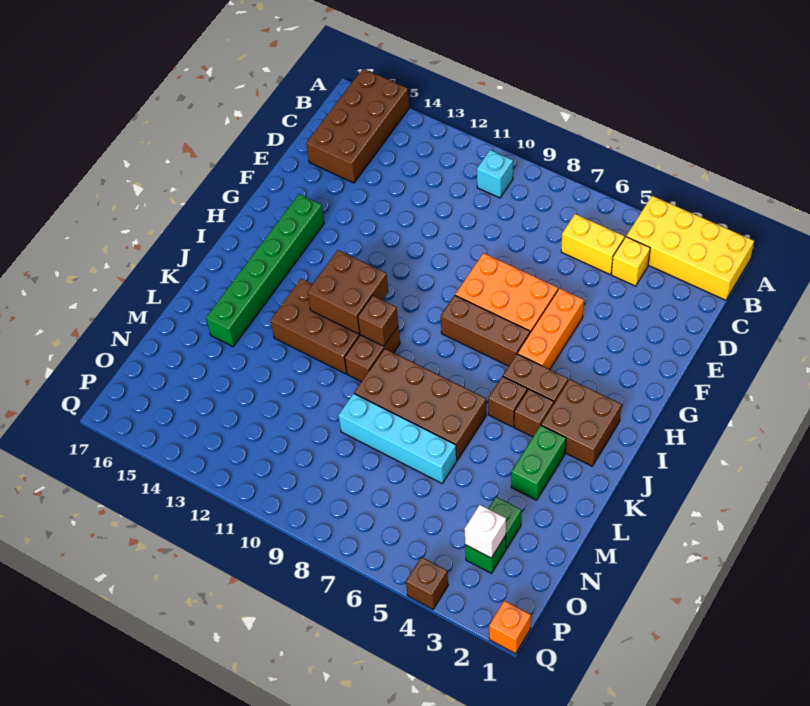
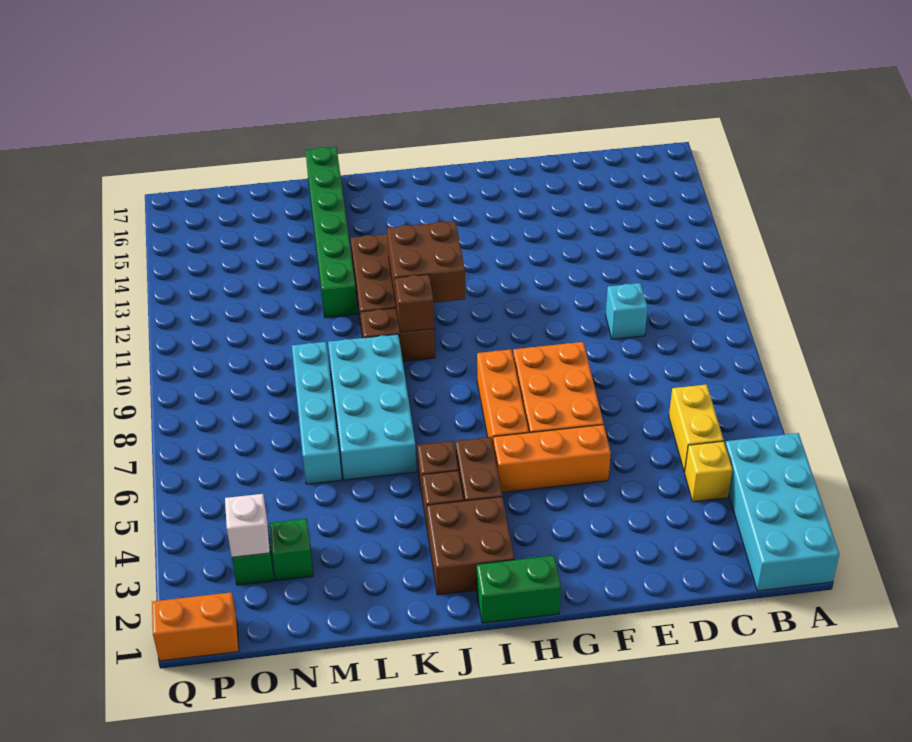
yellow 2x4 brick [626,196,754,300] -> cyan 2x4 brick [725,433,839,591]
brown 2x4 brick [306,69,409,183] -> none
cyan 1x1 brick [477,150,513,198] -> cyan 1x1 brick moved to [606,283,648,339]
green 1x6 brick [206,194,324,347] -> green 1x6 brick turned to [305,147,357,318]
brown 1x3 brick [441,295,530,366] -> orange 1x3 brick [477,350,529,443]
green 1x2 brick [511,425,566,500] -> green 1x2 brick moved to [477,555,561,623]
brown 2x4 brick [354,349,486,460] -> cyan 2x4 brick [328,334,417,480]
orange 1x1 brick [489,601,531,654] -> orange 1x2 brick [152,592,239,661]
brown 1x1 brick [406,557,448,609] -> none

